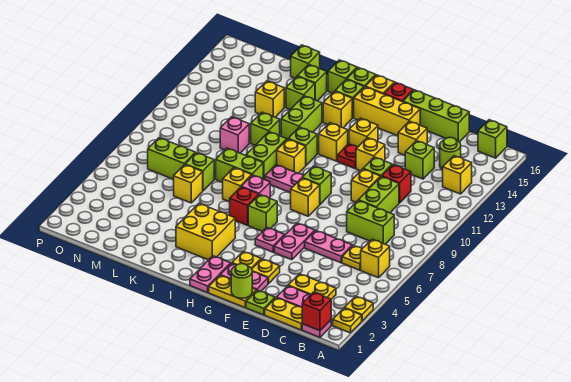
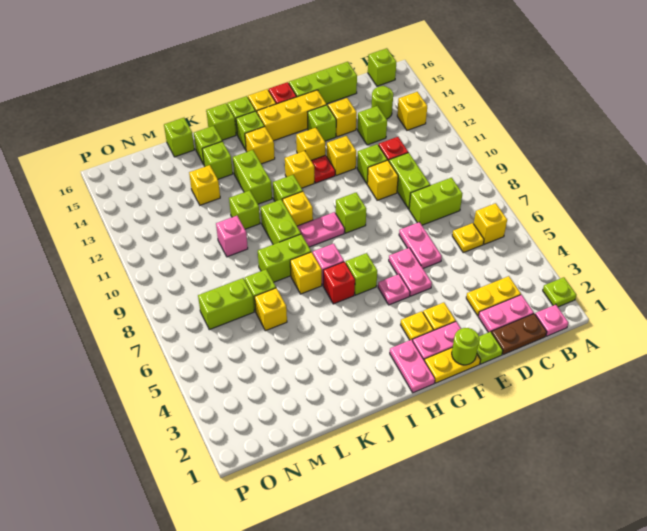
yellow 1x1 plate [333,308,362,333] -> lime 1x1 plate [543,277,576,307]
yellow 1x1 plate [344,296,373,321] -> none
red 1x1 brick [302,292,331,331] -> none
yellow 1x2 plate [265,298,302,330] -> brown 1x2 plate [492,314,547,355]
pink 1x2 plate [305,231,352,263] -> pink 1x2 plate turned to [399,222,442,268]
none -> lime 1x1 brick [308,105,336,141]
yellow 1x1 brick [291,178,320,216] -> none
yellow 2x2 brick [176,204,235,260] -> none

